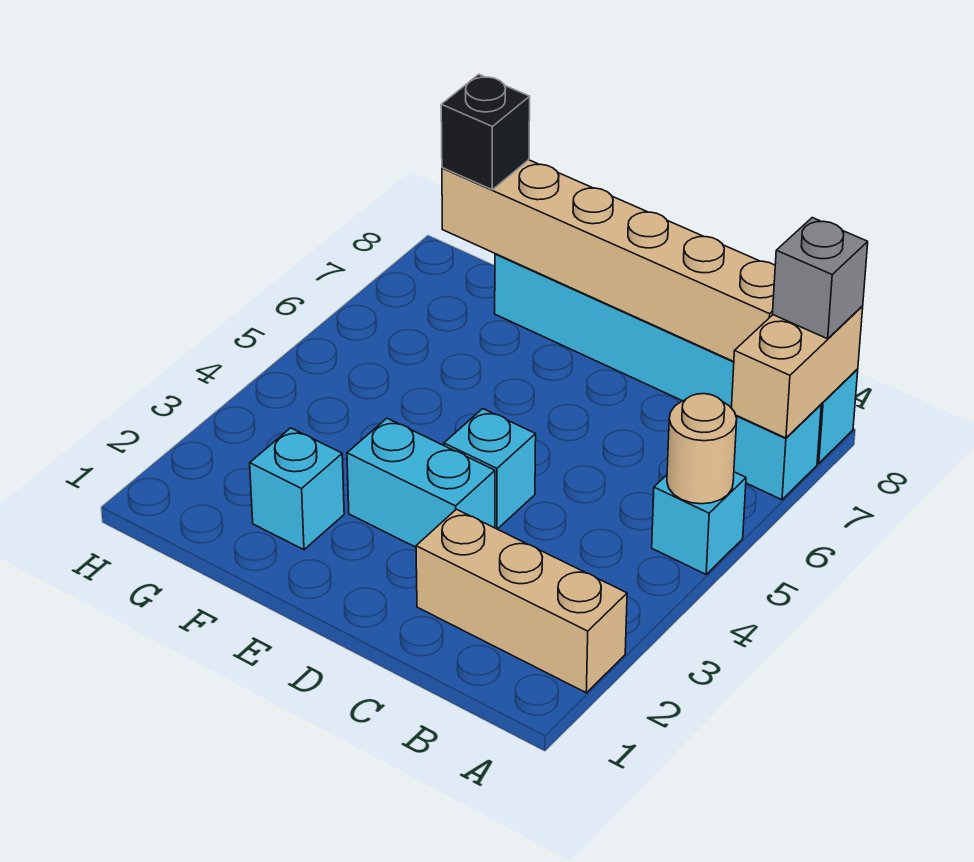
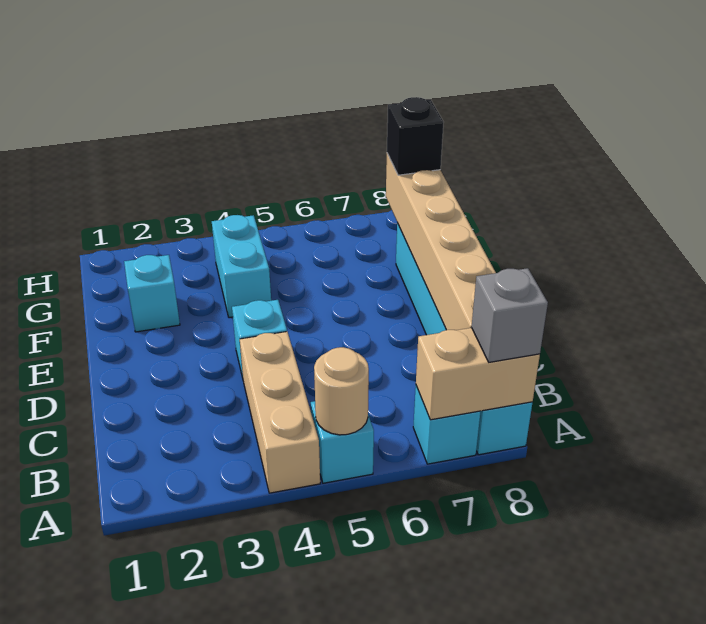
tan 1x3 brick [416,509,627,693] -> tan 1x3 brick moved to [240,332,320,493]
cyan 1x2 brick [347,418,495,547] -> cyan 1x2 brick moved to [212,215,271,318]

